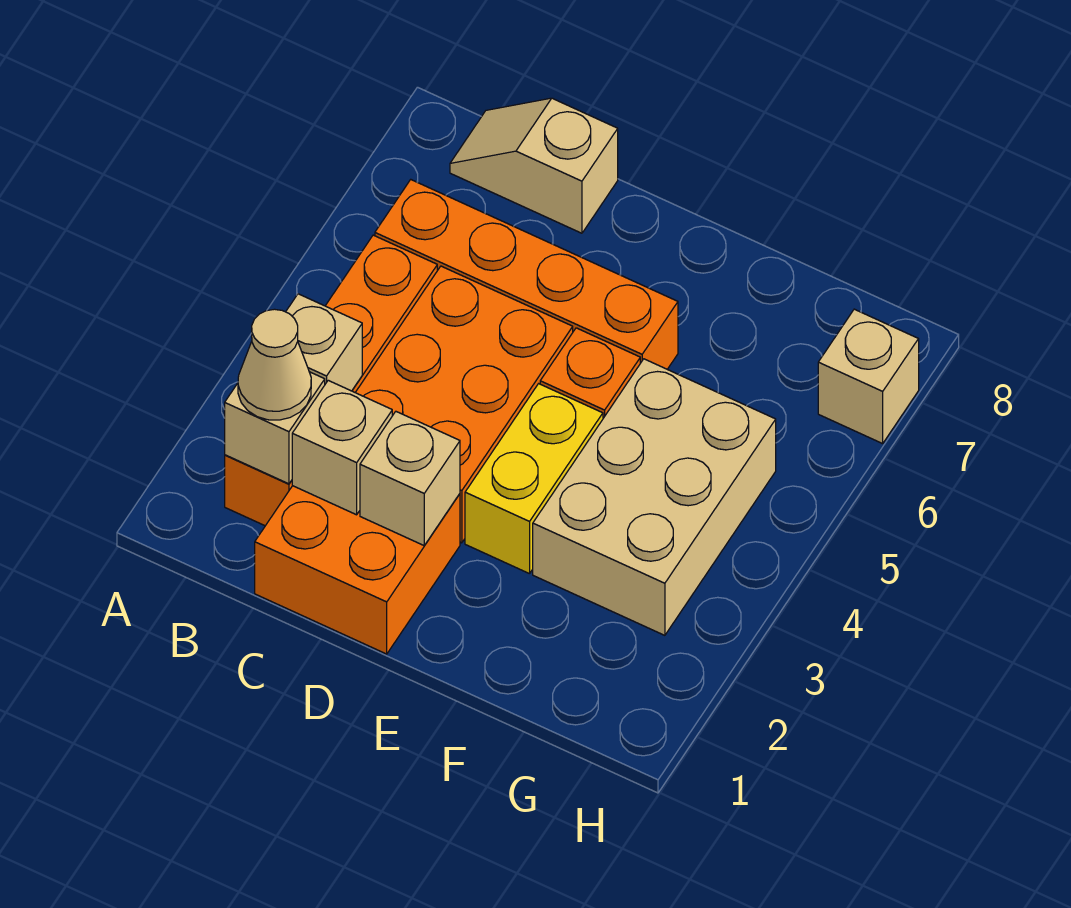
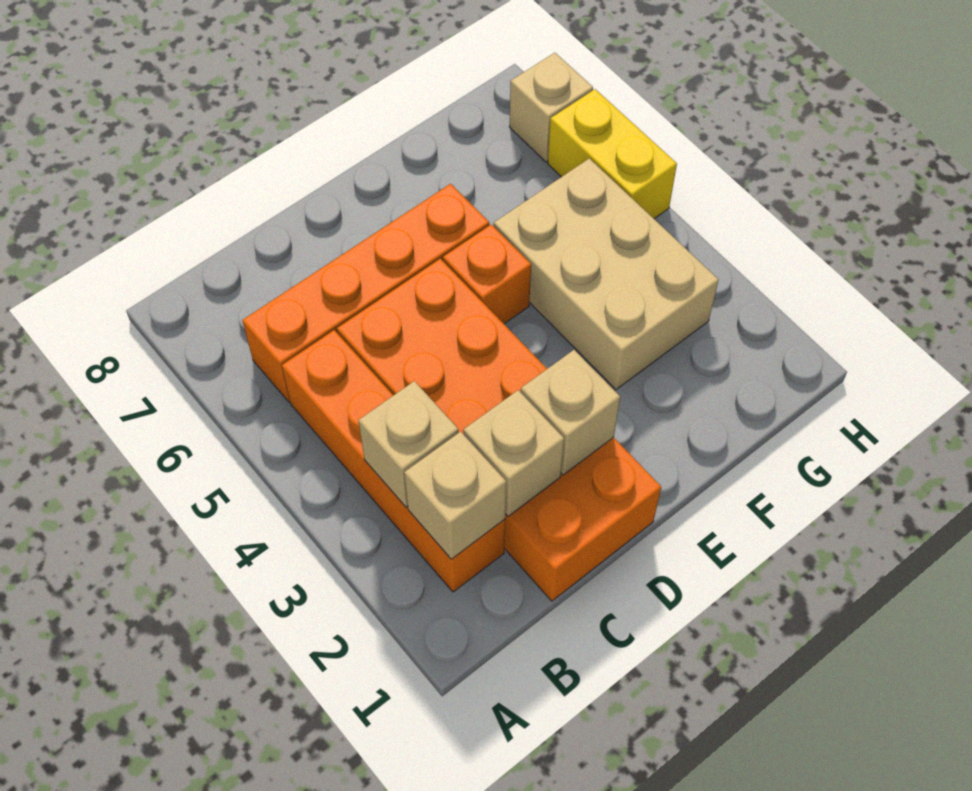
tan 1x1 cone [238,309,311,420] -> none
tan 1x2 slope [450,98,618,233] -> none
yellow 1x2 brick [465,384,603,574] -> yellow 1x2 brick moved to [548,89,677,219]

